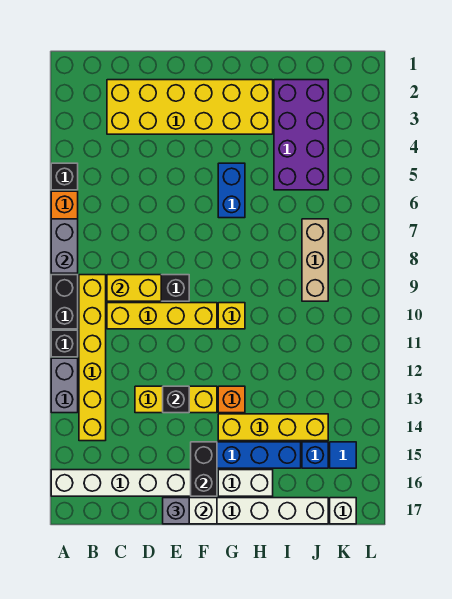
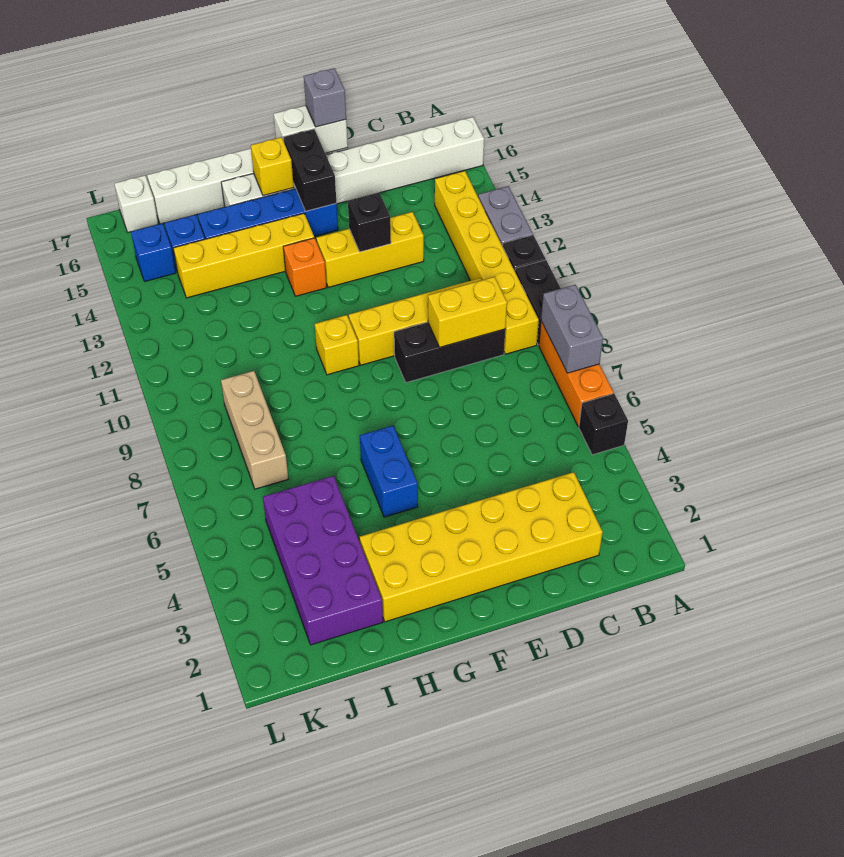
none -> yellow 1x1 brick [251,137,294,196]
blue 1x1 tile [330,442,356,468] -> blue 1x1 brick [131,224,176,282]

